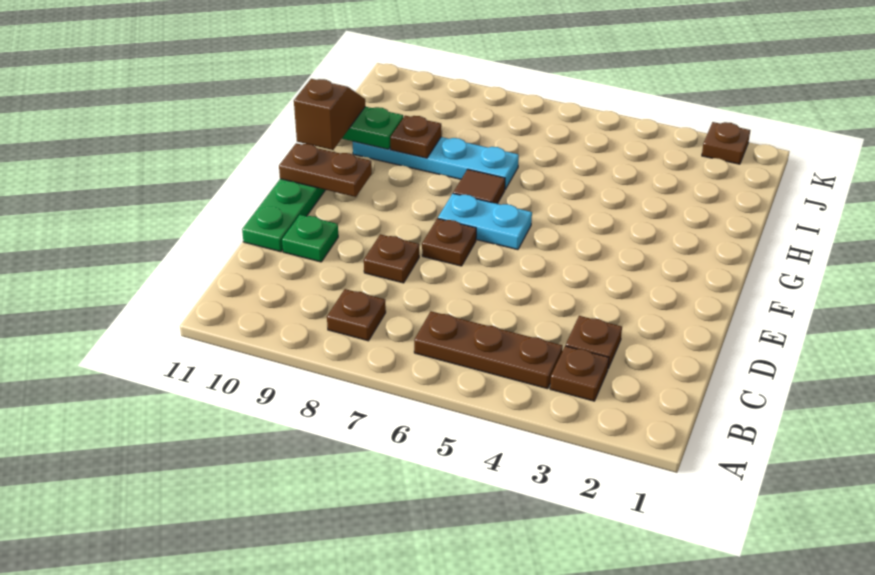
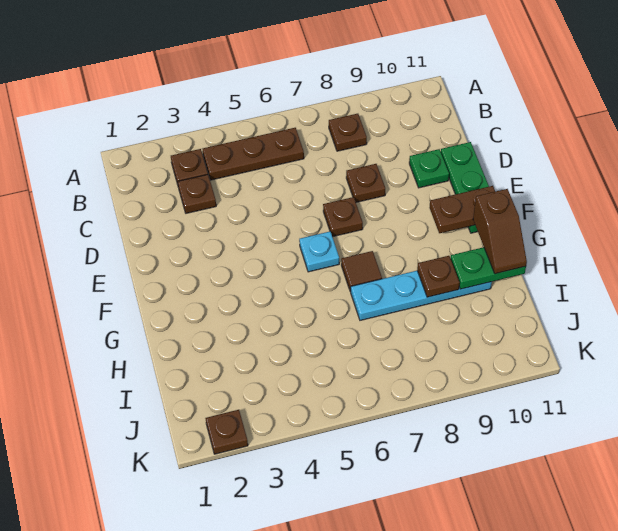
cyan 1x2 plate [438,194,532,250] -> cyan 1x1 plate [299,232,339,272]

